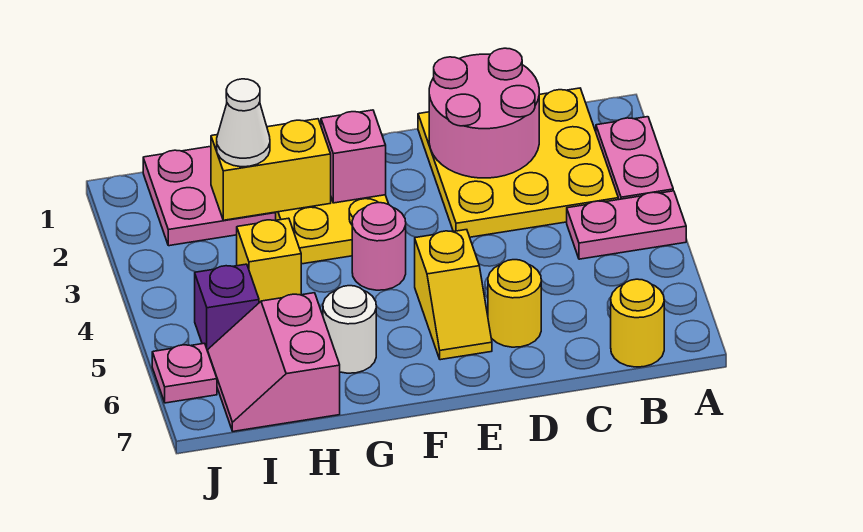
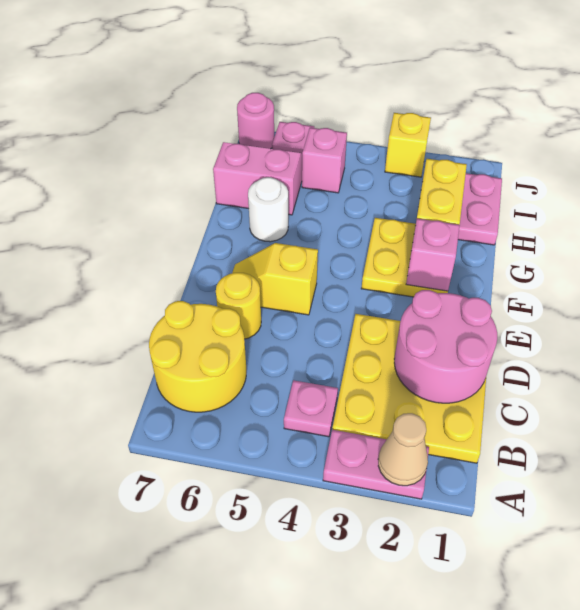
none -> tan 1x1 cone [378,413,428,486]
pink 1x2 plate [567,191,686,259] -> pink 1x1 plate [284,380,338,437]
yellow 1x1 round brick [611,279,664,367] -> yellow 2x2 round brick [149,301,246,412]
pink 1x1 round brick [352,203,406,290] -> pink 1x1 round brick moved to [237,93,274,149]
white 1x1 cone [217,79,270,167] -> none
yellow 1x1 brick [237,218,301,303] -> yellow 1x1 brick moved to [385,113,431,177]
purple 1x1 brick [195,264,259,350] -> pink 1x1 brick [302,128,347,193]

